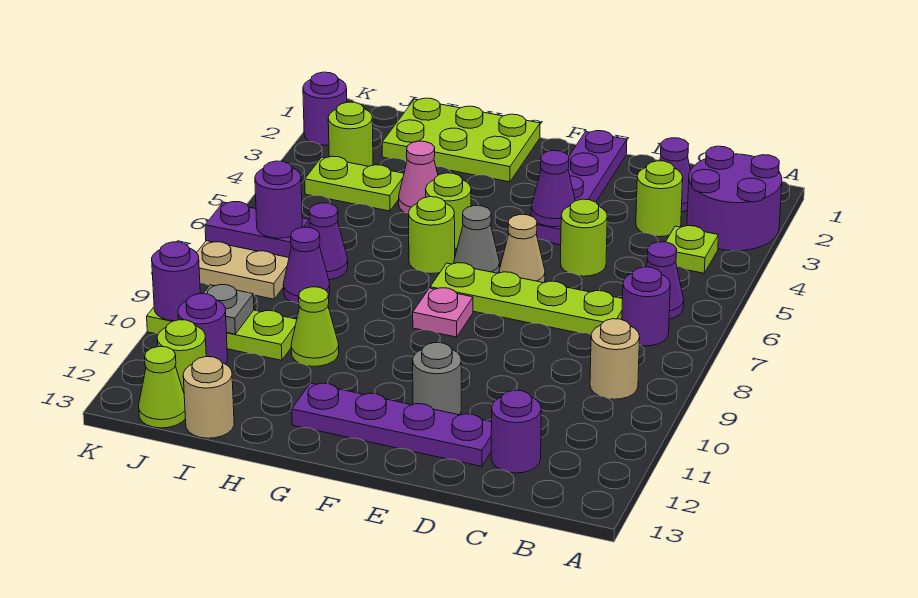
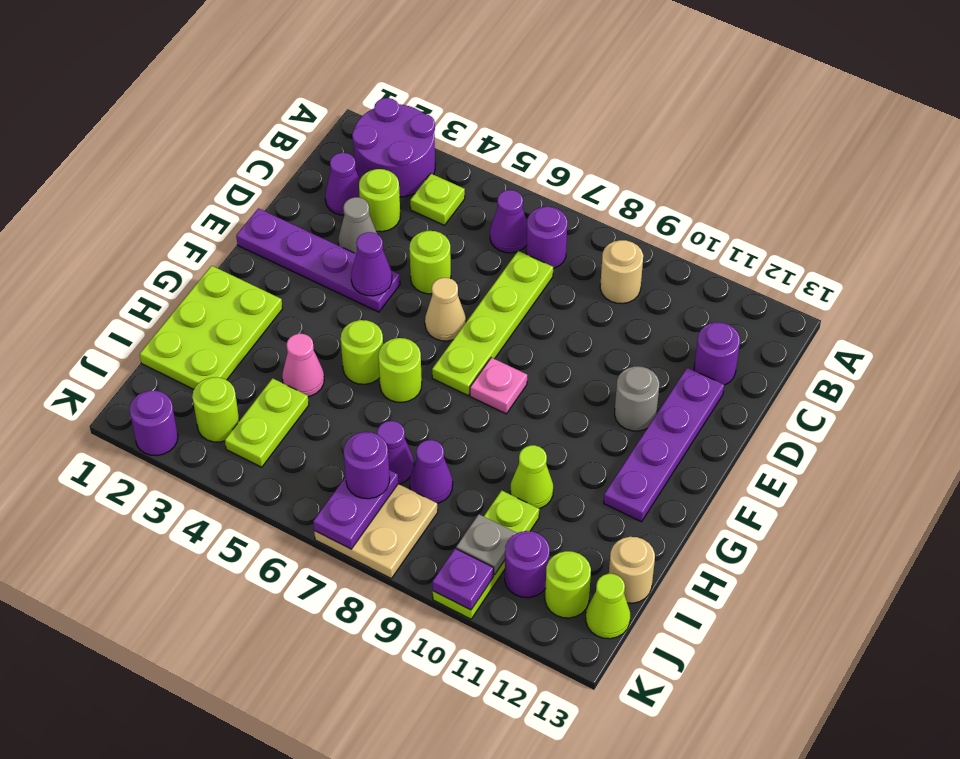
grey 1x1 cone [454,206,500,273] -> grey 1x1 cone moved to [338,197,377,254]
purple 1x1 round brick [152,242,200,321] -> purple 1x1 plate [432,548,494,610]

